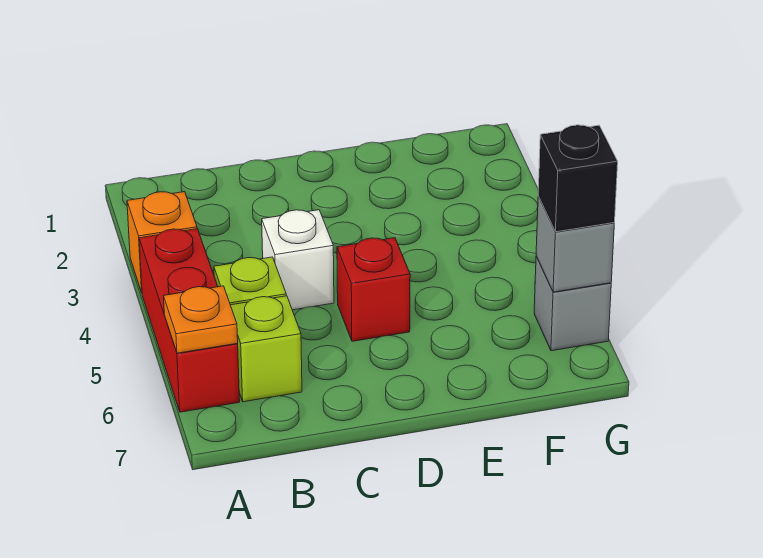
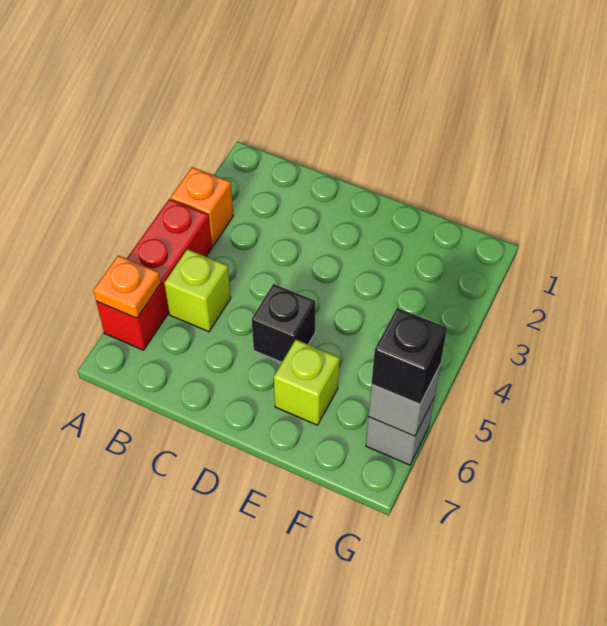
lime 1x1 brick [231,296,302,402] -> lime 1x1 brick moved to [274,340,339,425]
white 1x1 brick [262,210,334,310] -> none
red 1x1 brick [337,238,410,341] -> black 1x1 brick [252,284,316,362]

